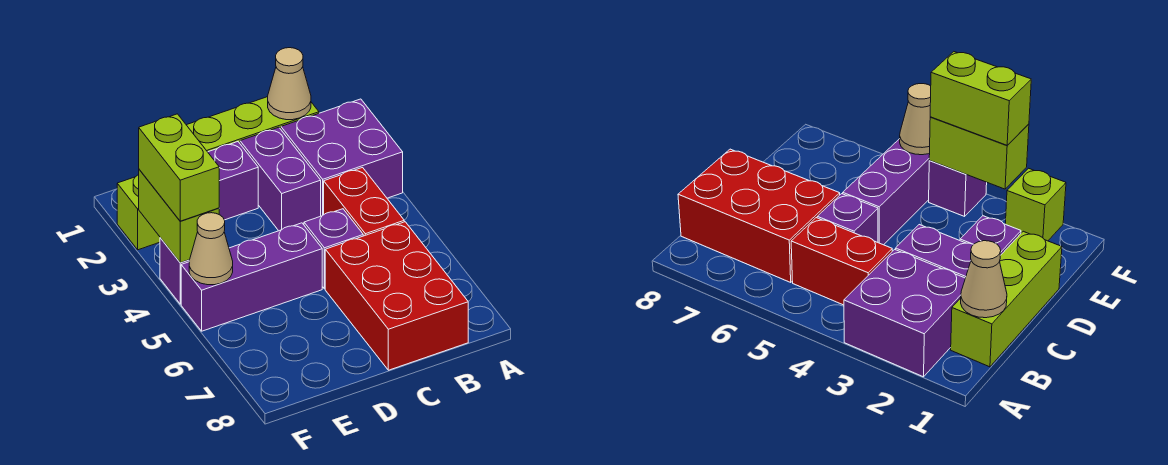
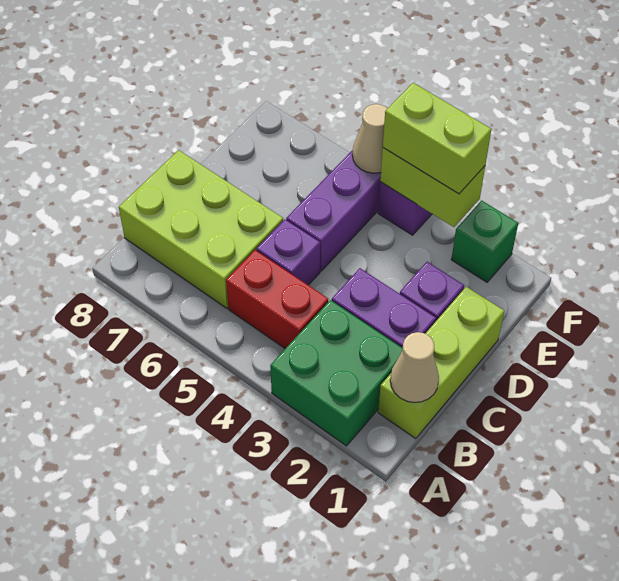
purple 2x2 brick [281,99,403,216] -> green 2x2 brick [270,300,403,446]
red 2x3 brick [325,222,468,370] -> lime 2x3 brick [119,150,283,308]
lime 1x1 brick [117,175,160,250] -> green 1x1 brick [451,201,518,282]

